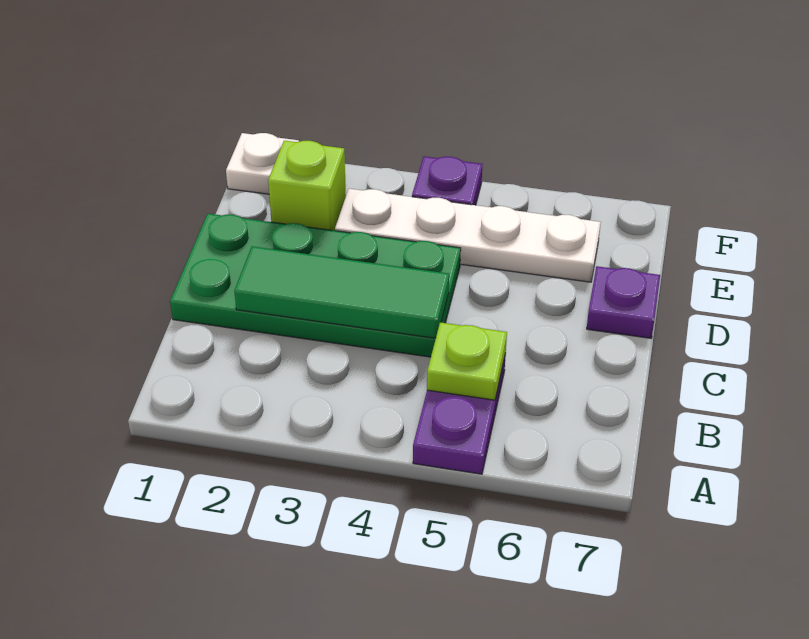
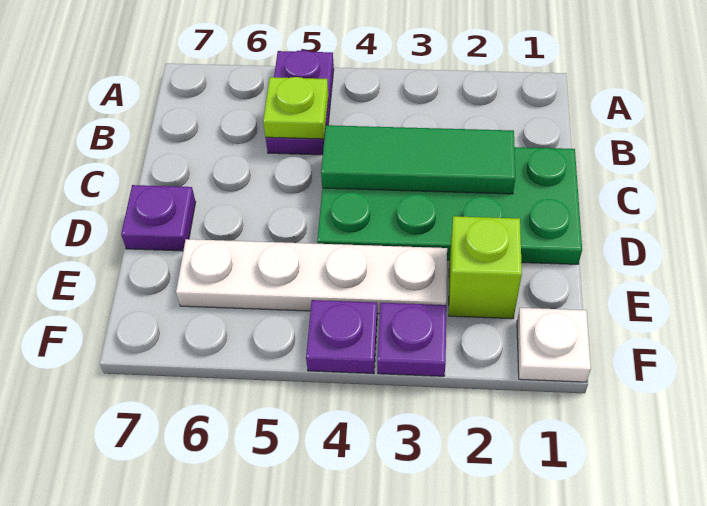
none -> purple 1x1 plate [377,303,446,376]

